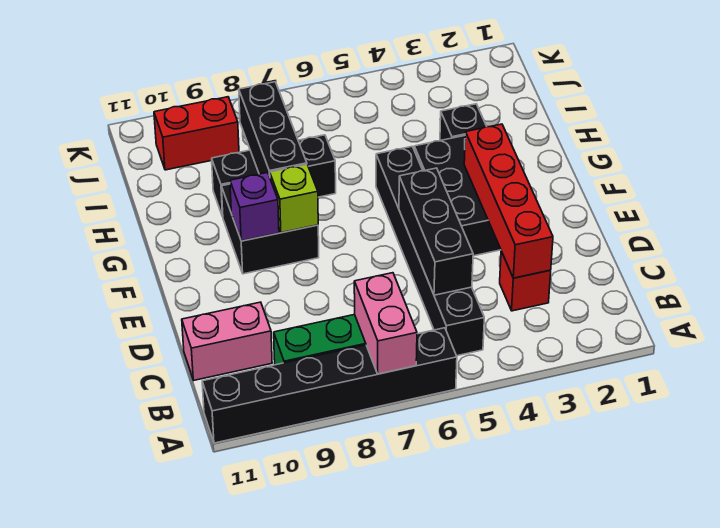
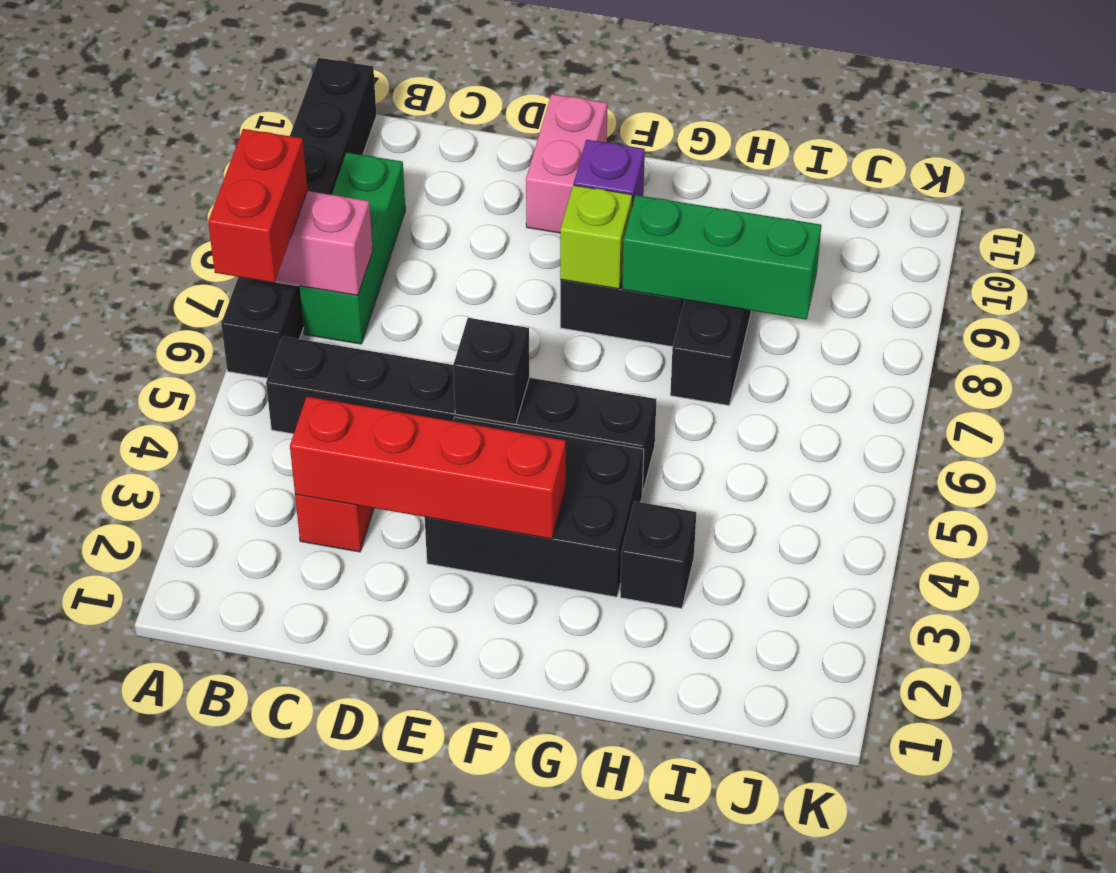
black 1x3 brick [399,168,473,295] -> black 1x1 brick [453,318,529,424]
pink 1x2 brick [182,302,272,380] -> pink 1x2 brick moved to [526,94,607,233]
black 1x3 brick [239,82,307,177] -> green 1x3 brick [622,195,821,320]
red 1x2 brick [154,97,239,170] -> red 1x2 brick moved to [208,129,307,283]

